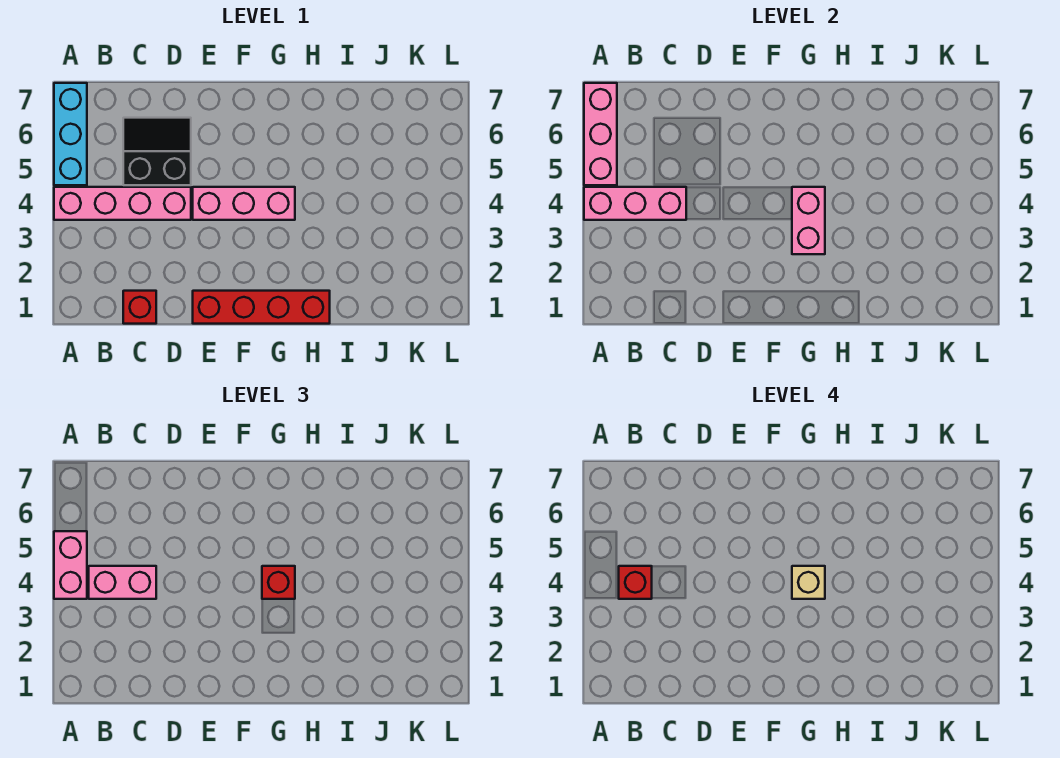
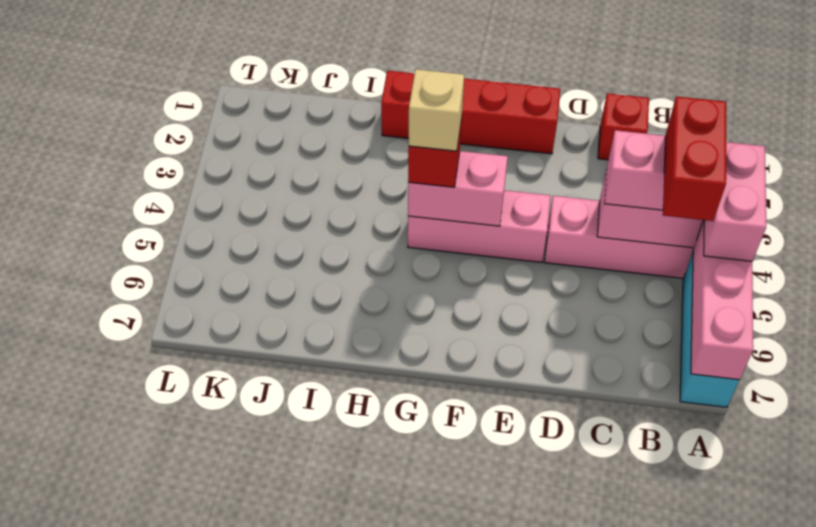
red 1x1 brick [619,566,652,599] -> red 1x2 brick [663,96,726,221]
black 2x2 slope [123,118,191,185] -> none
pink 1x2 brick [792,187,825,254] -> pink 1x2 brick turned to [408,151,508,226]

